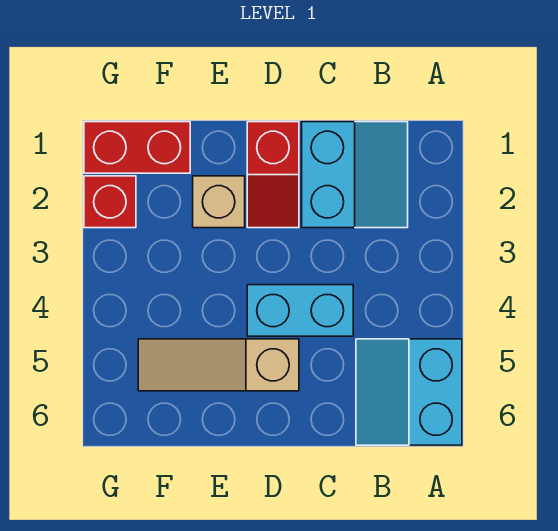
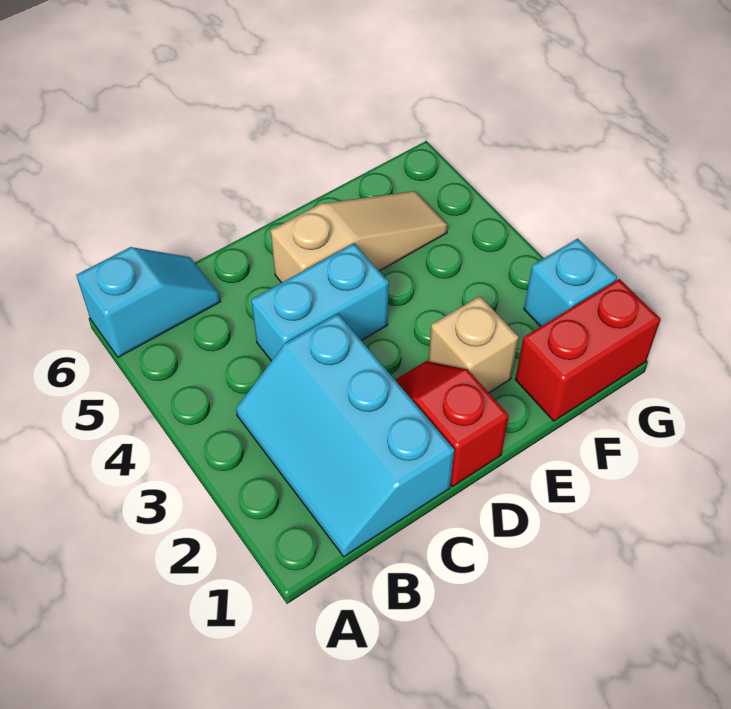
cyan 2x2 slope [356,339,462,445] -> cyan 1x2 slope [76,247,221,357]
cyan 2x2 slope [302,122,408,228] -> cyan 2x3 slope [236,314,454,557]
red 1x1 brick [84,176,136,228] -> cyan 1x1 brick [524,239,617,327]

